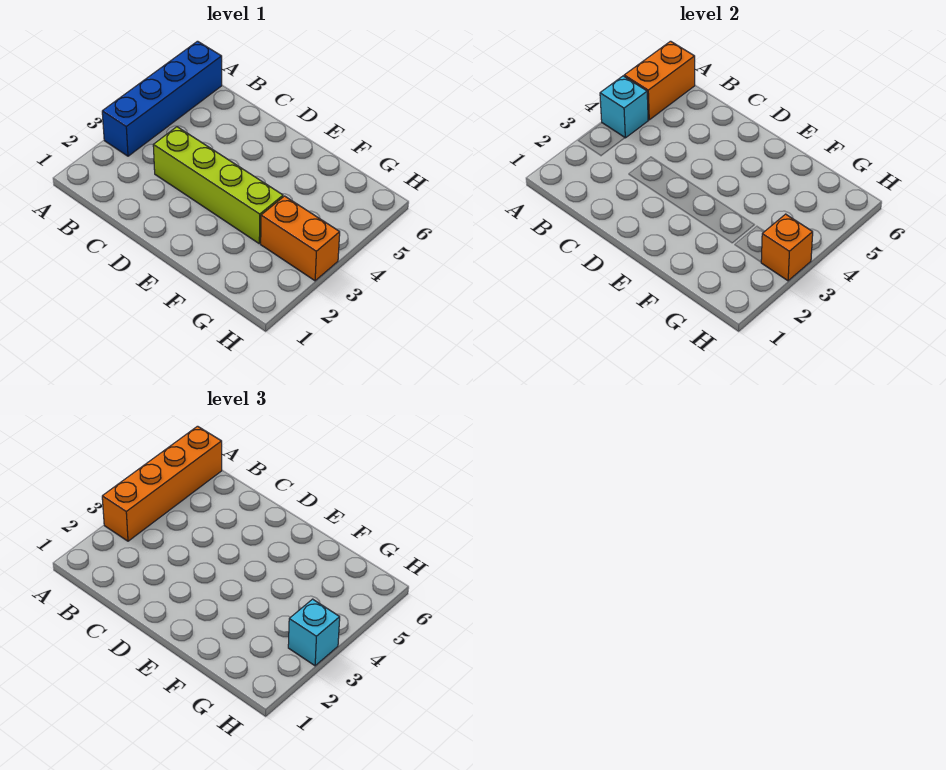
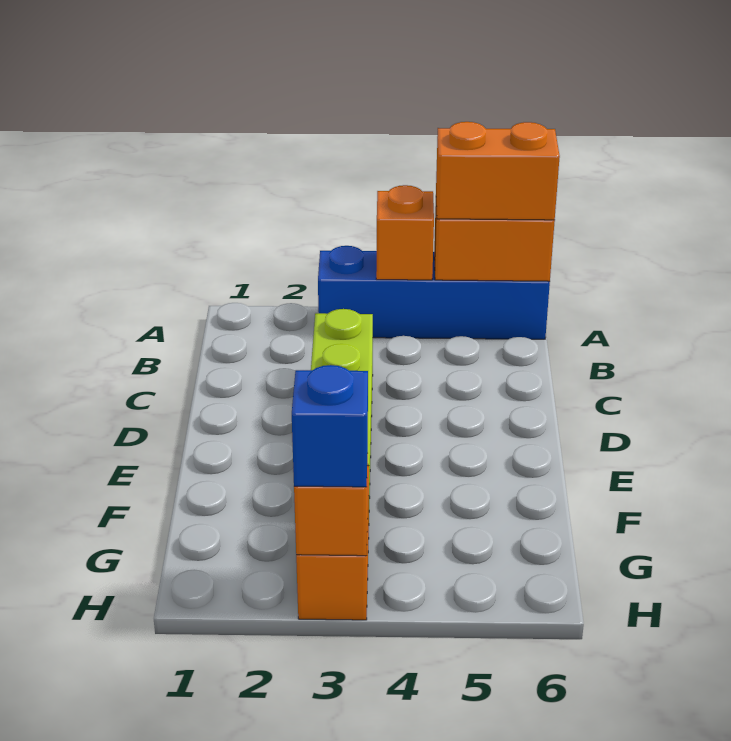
orange 1x4 brick [102,426,222,541] -> orange 1x2 brick [436,122,560,220]
cyan 1x1 brick [600,76,648,138] -> orange 1x1 brick [376,185,434,280]
cyan 1x1 brick [288,599,340,666] -> blue 1x1 brick [292,365,368,487]

